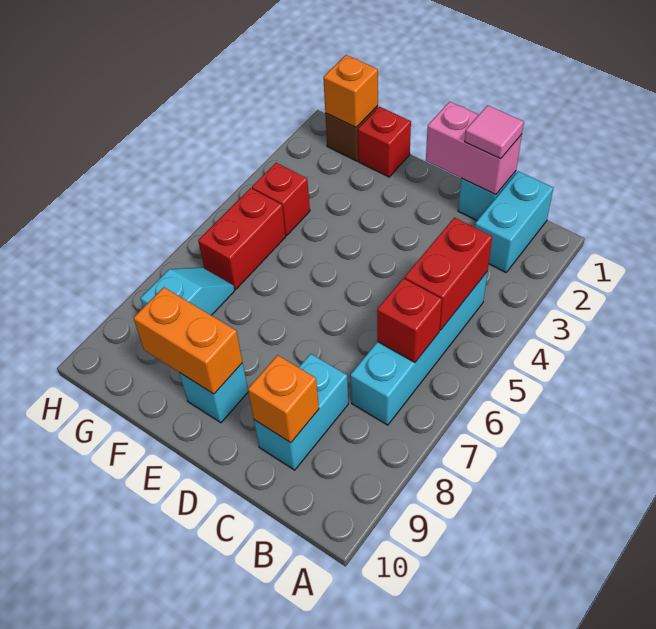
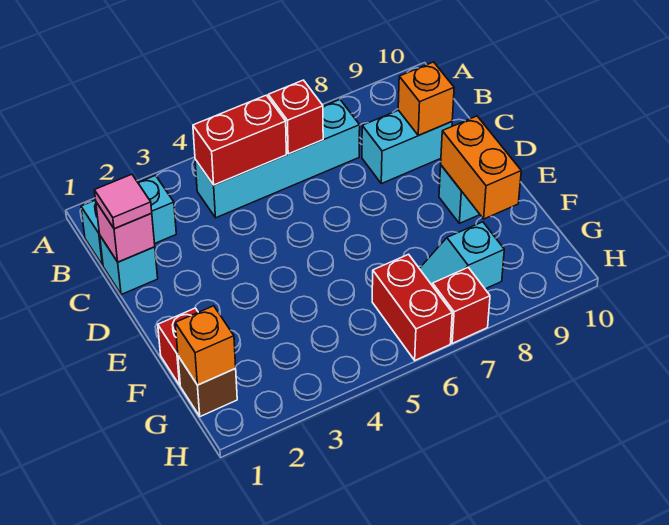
pink 1x2 brick [426,102,522,194] -> pink 1x1 brick [96,202,155,262]
red 1x1 brick [252,163,310,235] -> red 1x1 brick moved to [433,267,490,343]
red 1x2 brick [198,188,286,289] -> red 1x2 brick turned to [372,254,452,360]

